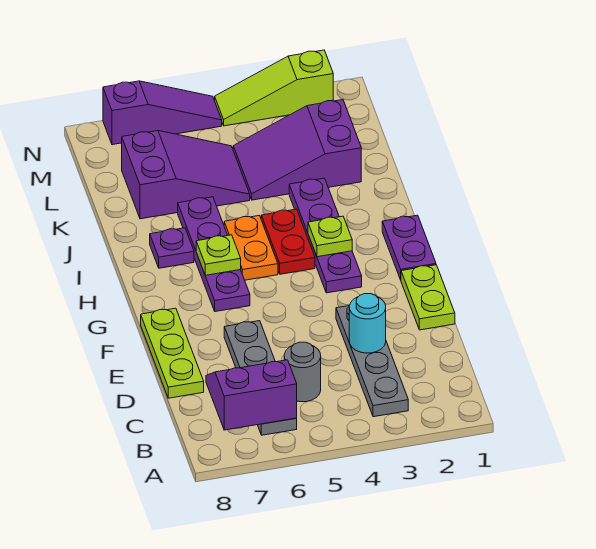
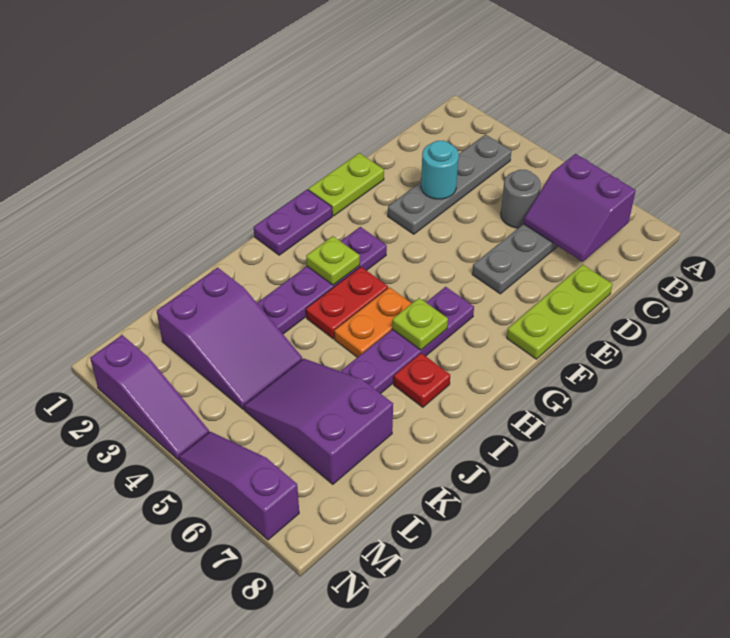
purple 1x1 plate [150,228,194,268] -> red 1x1 plate [394,353,450,407]
lime 1x3 slope [215,50,333,126] -> purple 1x3 slope [90,335,209,460]

